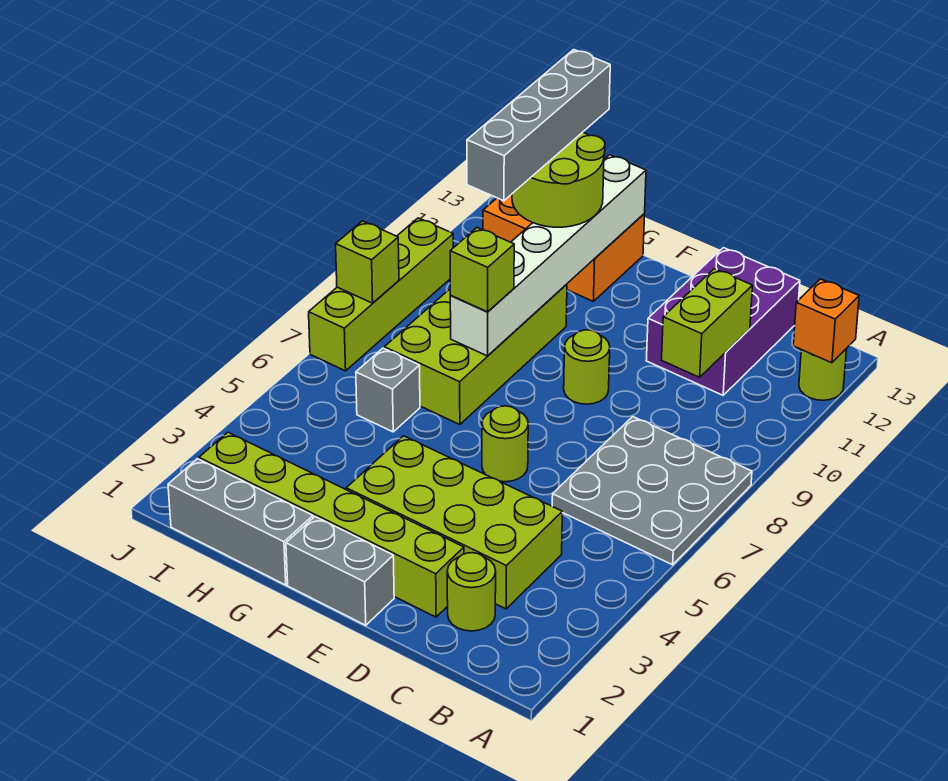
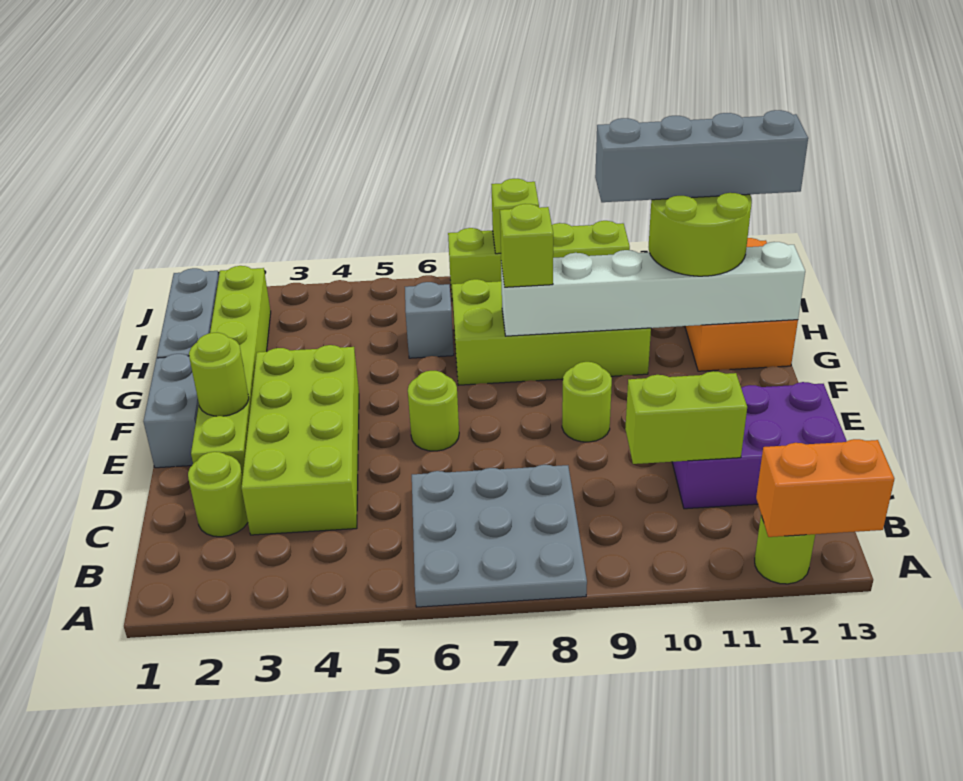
orange 1x1 brick [793,279,859,363] -> orange 1x2 brick [756,439,894,537]
none -> lime 1x1 round brick [189,333,249,416]

